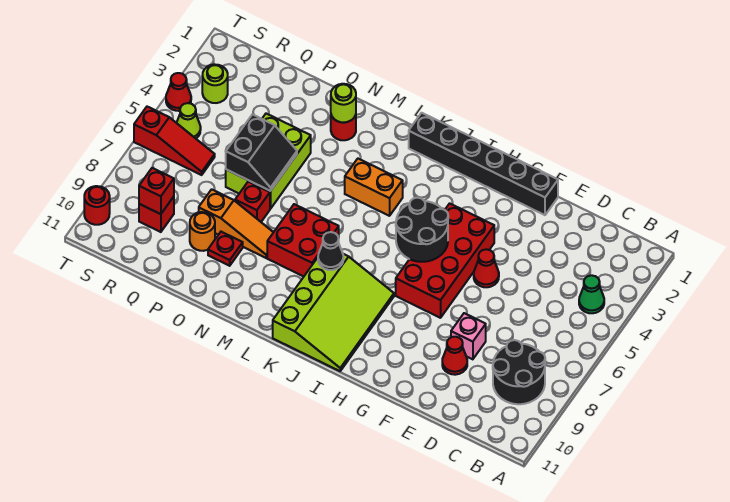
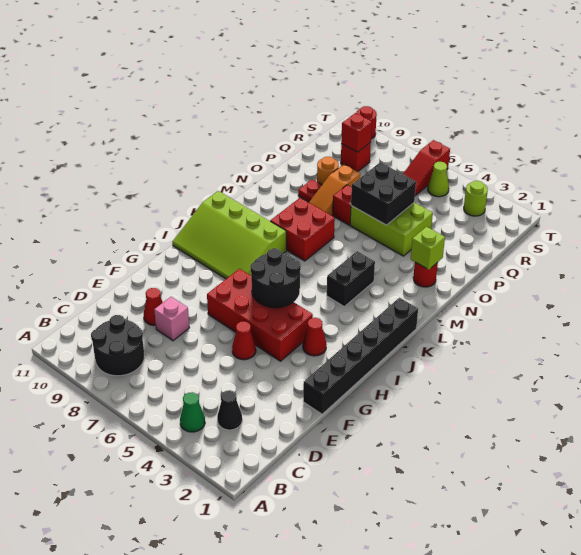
orange 1x2 brick [345,159,403,216] -> black 1x2 brick [327,251,375,306]
black 1x1 cone [318,232,343,270] -> black 1x1 cone moved to [217,390,242,430]
lime 1x1 round brick [331,84,356,122] -> lime 1x1 brick [411,227,445,270]
black 2x2 slope [226,114,297,191] -> black 2x2 brick [351,162,416,225]
red 1x1 cone [166,73,191,111] -> red 1x1 cone moved to [303,318,327,356]

